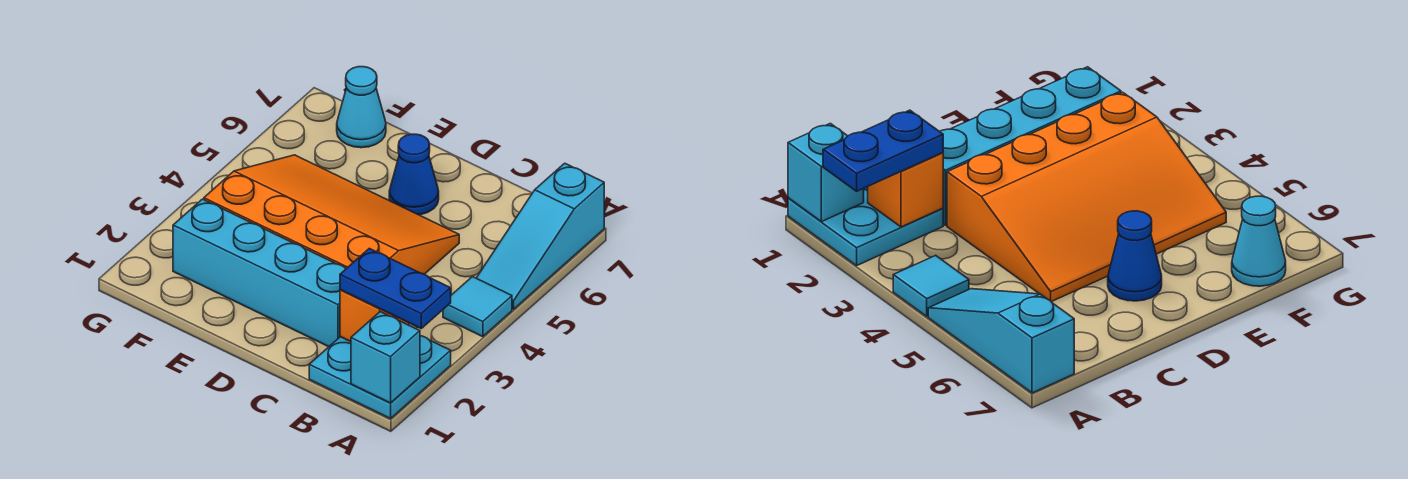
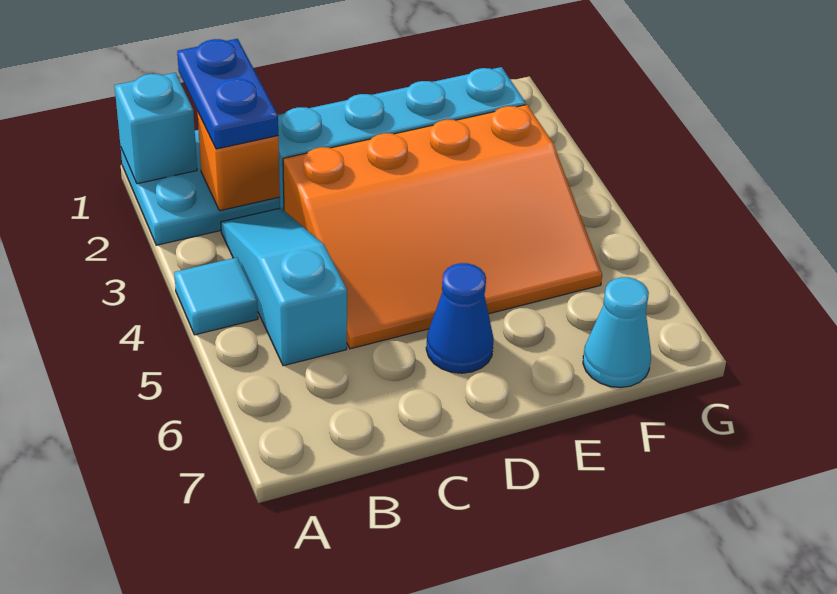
blue 1x2 plate [340,248,451,328] -> blue 1x2 plate turned to [177,39,278,149]
cyan 1x3 slope [477,163,604,309] -> cyan 1x3 slope moved to [221,208,347,366]

